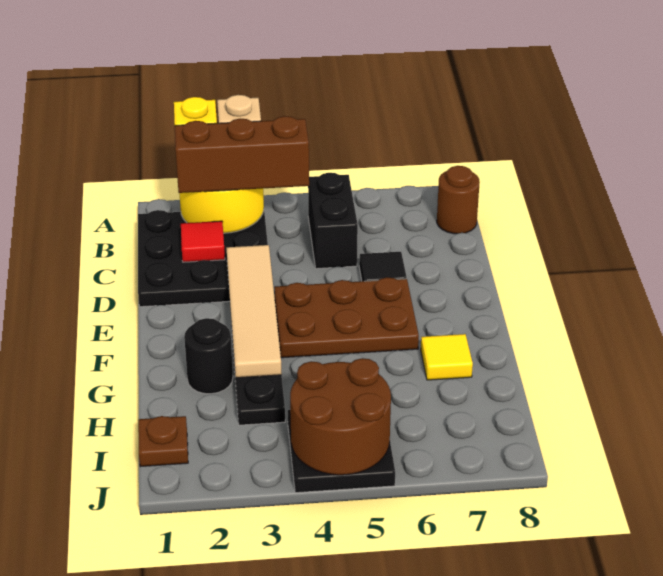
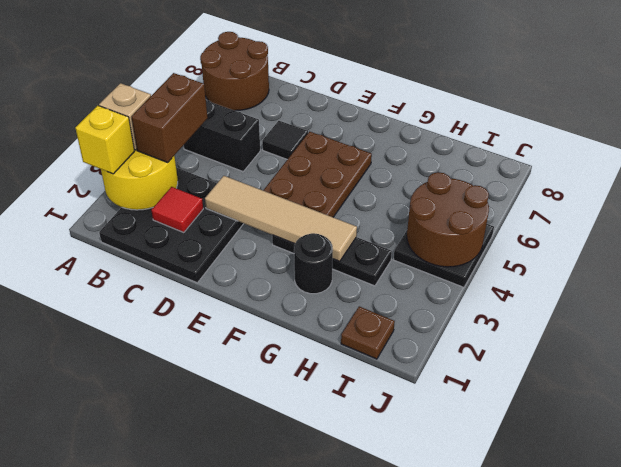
brown 1x3 brick [175,116,309,193] -> brown 1x2 brick [131,73,208,162]
brown 1x1 round brick [437,166,480,234] -> brown 2x2 round brick [200,32,269,111]
yellow 1x1 tile [421,334,473,380] -> none

